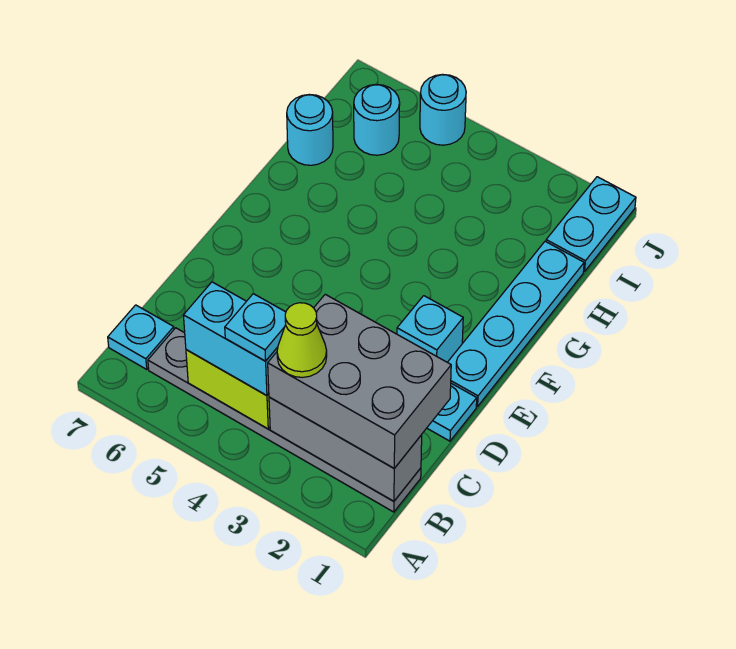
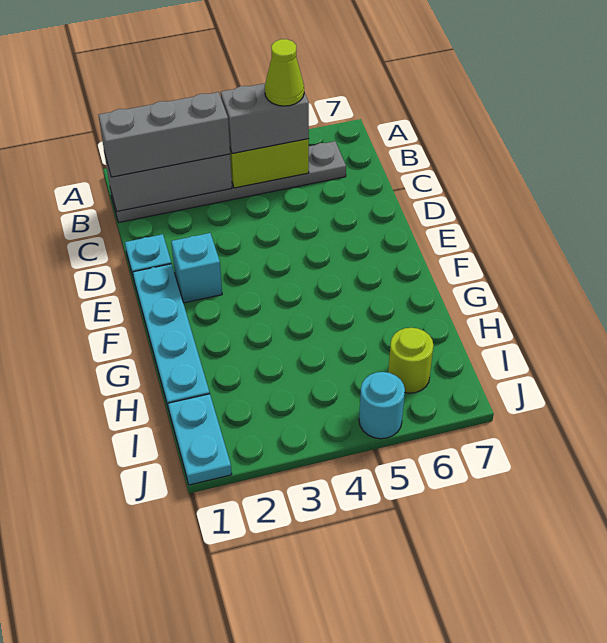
grey 2x3 brick [268,294,451,468] -> grey 1x3 brick [99,92,230,177]
lime 1x1 cone [277,303,327,377] -> lime 1x1 cone moved to [265,39,304,106]
cyan 1x2 brick [183,282,278,396] -> grey 1x2 brick [221,83,309,153]
cyan 1x1 plate [225,294,286,361] -> none
cyan 1x1 plate [108,305,174,369] -> none
cyan 1x1 round brick [287,94,333,165] -> none
cyan 1x1 round brick [354,84,400,155] -> lime 1x1 round brick [388,328,433,393]

